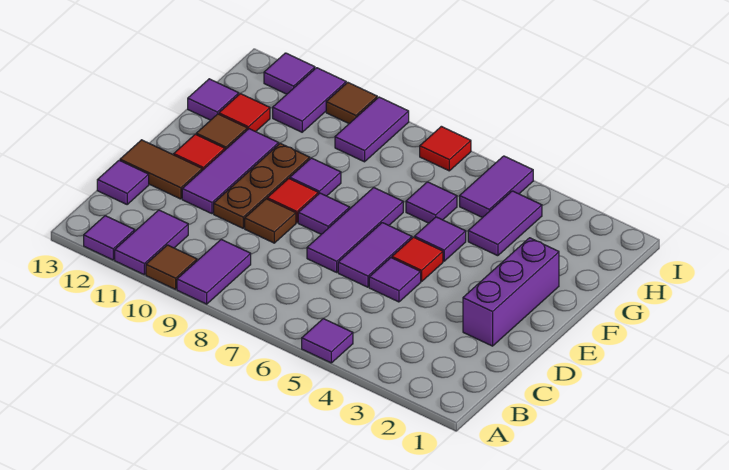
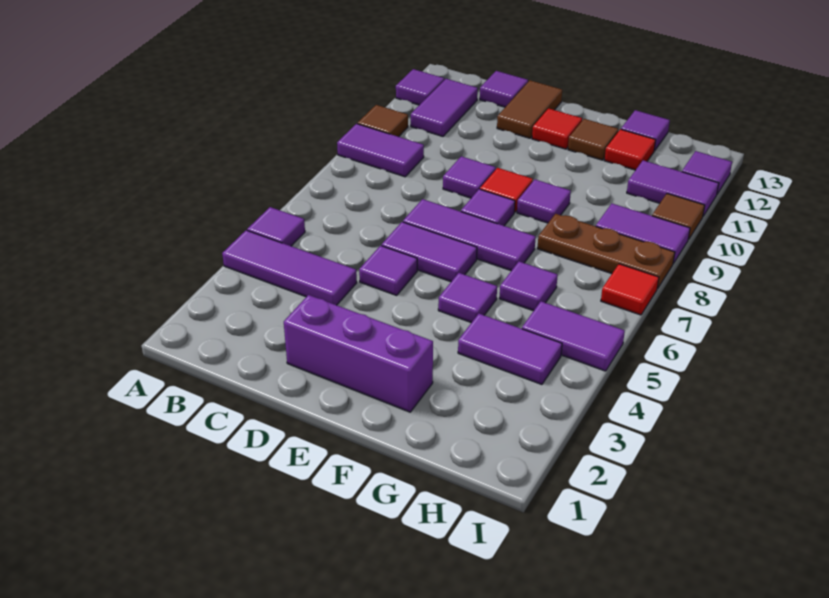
purple 1x2 tile [115,210,188,275] -> purple 1x2 tile turned to [411,79,478,136]
brown 1x1 tile [245,199,296,243] -> purple 1x1 tile [443,156,496,198]
brown 1x3 plate [214,143,310,228] -> brown 1x3 plate moved to [537,214,675,289]
purple 1x3 tile [182,129,279,214] -> purple 1x3 tile moved to [222,230,357,305]
red 1x1 tile [392,237,443,282] -> none

